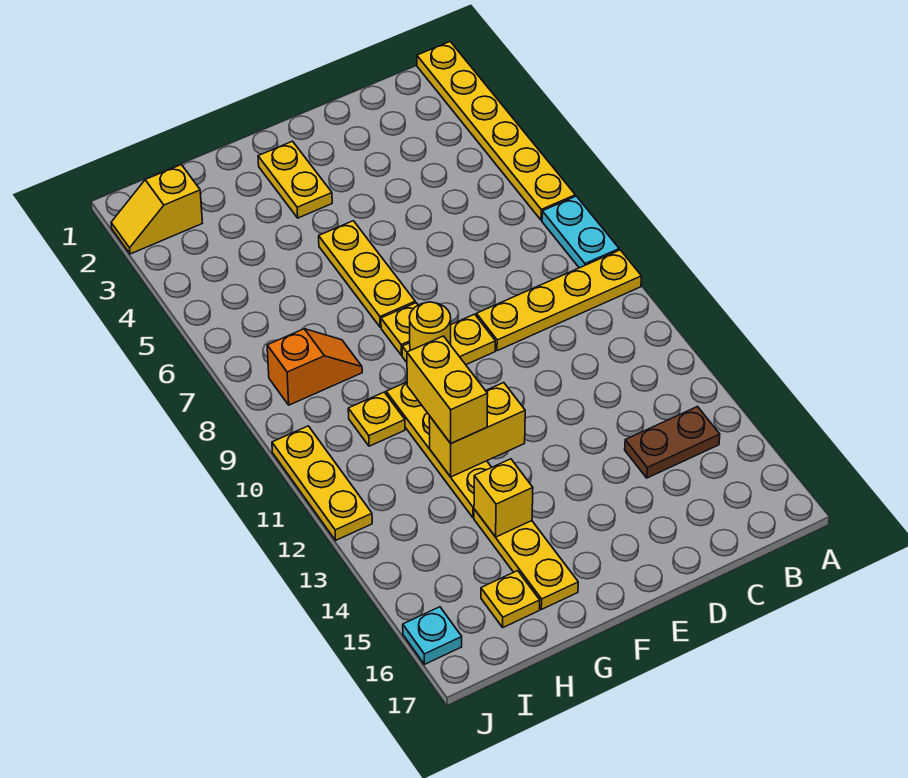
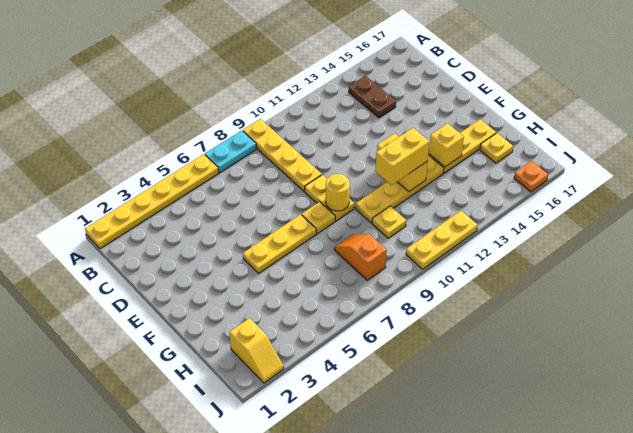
yellow 1x2 plate [258,141,332,218] -> none
cyan 1x1 plate [403,607,462,664] -> orange 1x1 plate [514,161,548,192]

